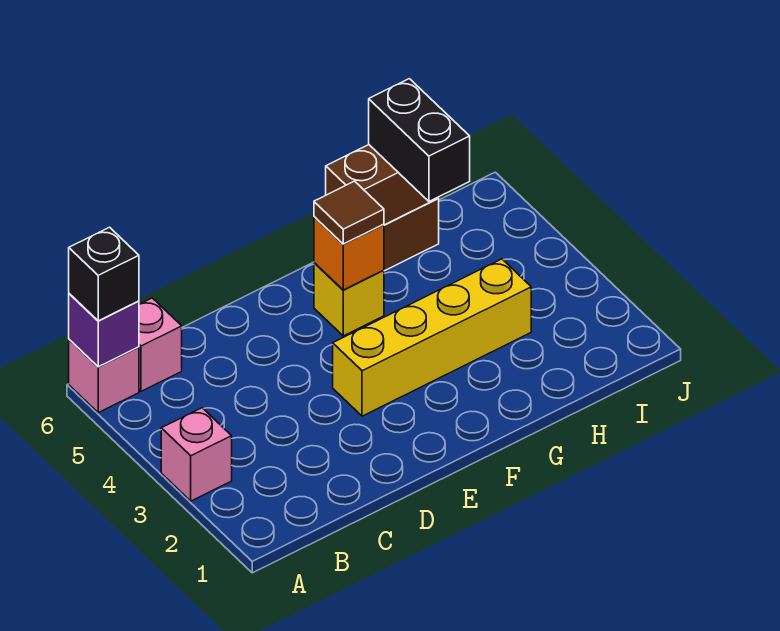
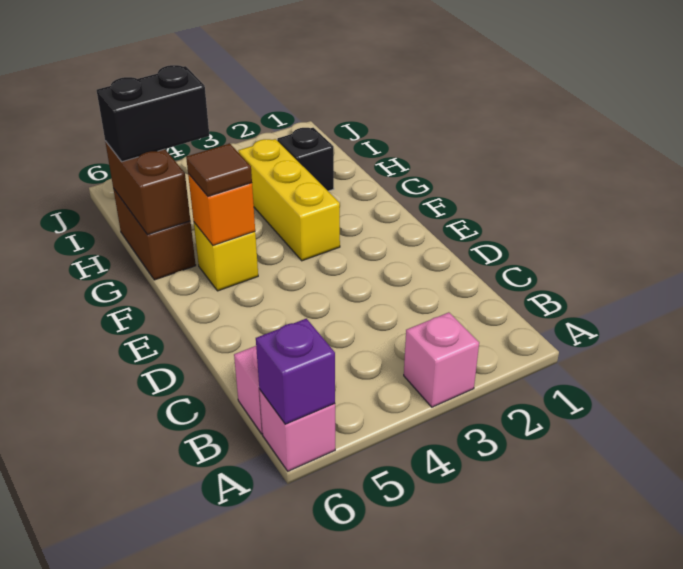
black 1x1 brick [69,227,139,321] -> black 1x1 brick moved to [277,128,334,191]
yellow 1x4 brick [333,259,531,416] -> yellow 1x3 brick [238,139,340,261]

